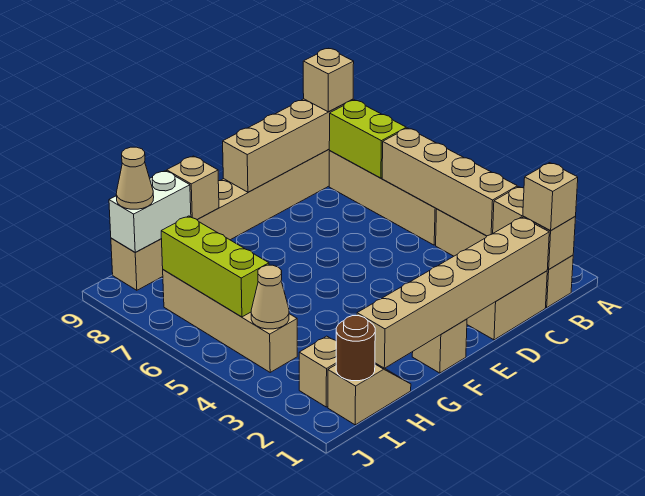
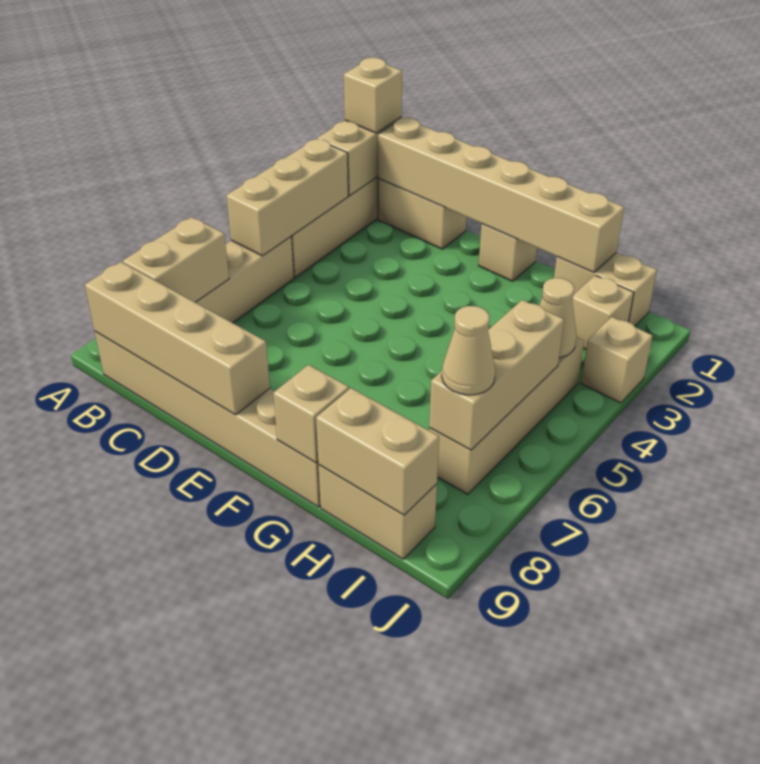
tan 1x4 brick [382,128,517,236] -> tan 1x3 brick [226,139,348,256]
lime 1x2 brick [329,100,406,178] -> tan 1x2 brick [123,217,229,302]
tan 1x1 brick [303,48,354,112] -> tan 1x1 brick moved to [581,317,653,403]
tan 1x2 slope [328,363,411,425] -> tan 1x2 brick [554,253,657,326]
white 1x2 brick [109,171,191,252] -> tan 1x2 brick [316,388,439,515]
brown 1x1 round brick [336,316,375,381] -> none
lime 1x3 brick [161,216,269,317] -> tan 1x3 brick [429,300,564,450]
tan 1x1 cone [116,147,154,209] -> tan 1x1 cone moved to [442,306,495,395]

